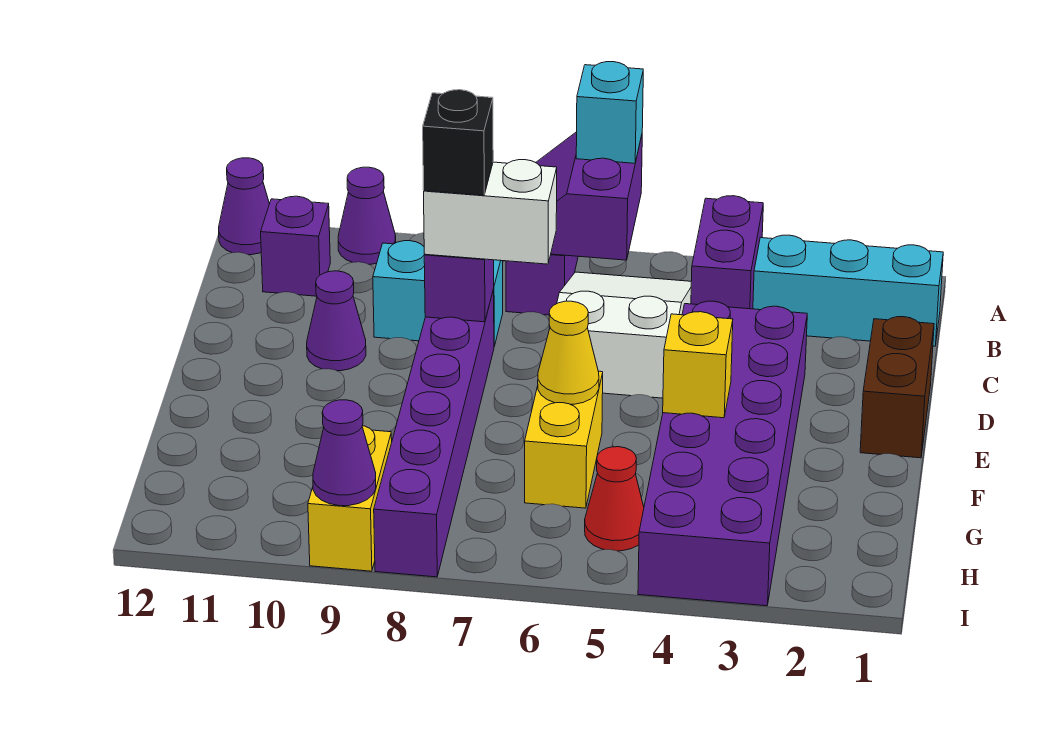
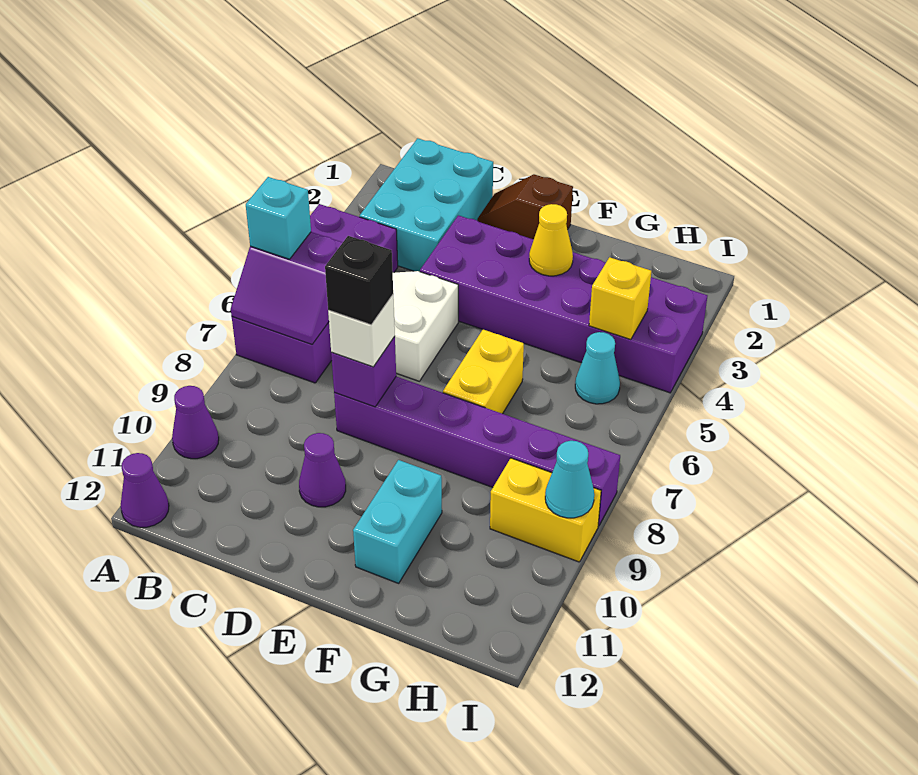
cyan 1x3 brick [753,235,943,346] -> cyan 2x3 brick [360,138,493,272]
purple 1x1 brick [261,196,330,296] -> none
cyan 1x2 brick [373,241,503,346] -> cyan 1x2 brick moved to [353,460,442,583]
brown 1x2 brick [860,317,934,458] -> brown 1x2 slope [477,174,573,239]
white 1x2 brick [424,160,557,264] -> white 1x1 brick [328,295,395,367]
yellow 1x1 brick [663,312,733,418] -> yellow 1x1 brick moved to [589,257,651,340]
yellow 1x2 brick [525,371,603,508] -> yellow 1x2 brick turned to [443,330,524,414]
yellow 1x1 cone [538,301,599,404] -> yellow 1x1 cone moved to [529,204,573,276]
red 1x1 cone [585,447,644,551] -> cyan 1x1 cone [575,332,620,404]
purple 1x1 cone [313,400,376,506] -> cyan 1x1 cone [545,441,594,518]

